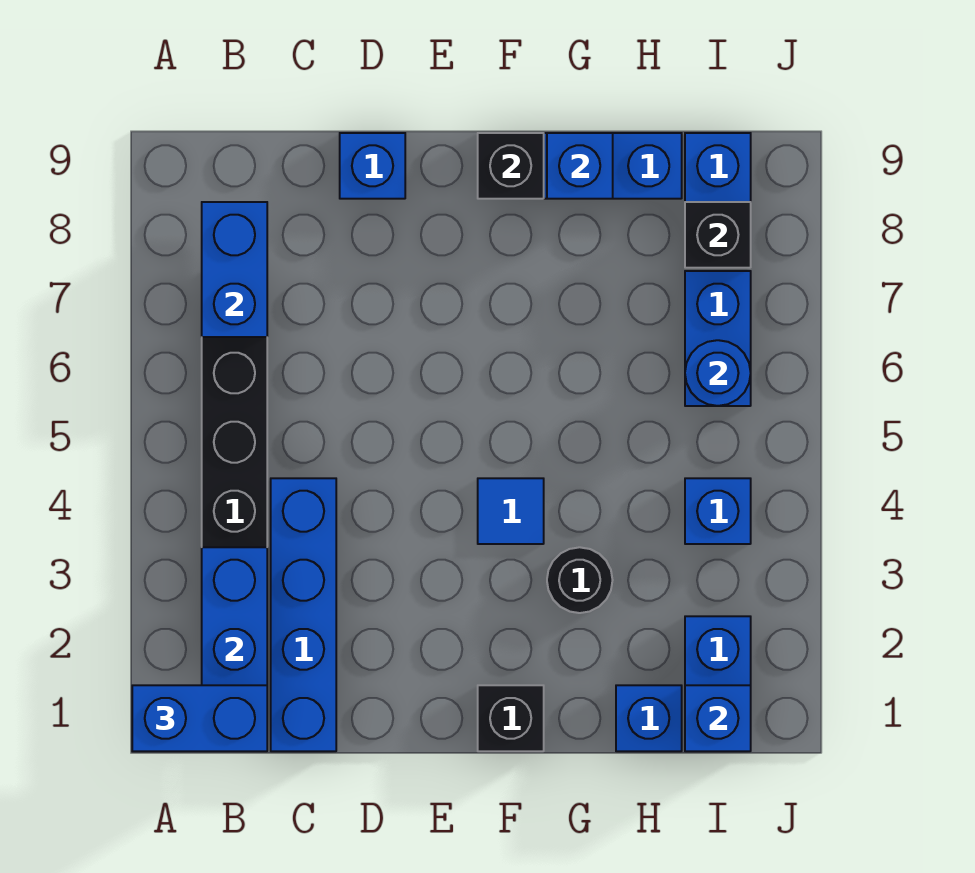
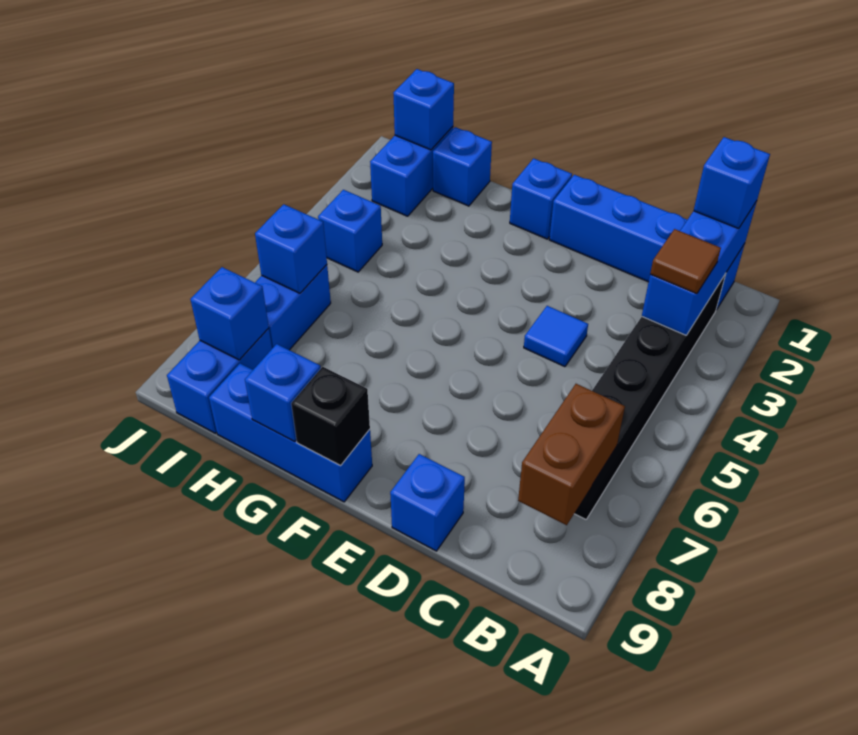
blue 1x2 brick [132,685,267,751] -> blue 1x1 brick [694,137,770,229]
none -> brown 1x1 tile [650,229,721,294]
blue 1x2 brick [202,202,267,337] -> brown 1x2 brick [518,384,625,525]
blue 1x4 brick [271,478,336,751] -> blue 1x4 brick turned to [549,175,745,310]
black 1x1 brick [478,685,544,751] -> blue 1x1 brick [510,158,572,239]
blue 1x1 tile [478,478,544,544] -> blue 1x1 tile moved to [524,306,588,367]
black 1x1 round brick [547,547,613,613] -> none
blue 1x1 round brick [685,340,751,406] -> blue 1x1 brick [255,204,327,293]
black 1x1 brick [685,202,751,268] -> blue 1x1 brick [190,267,269,360]

